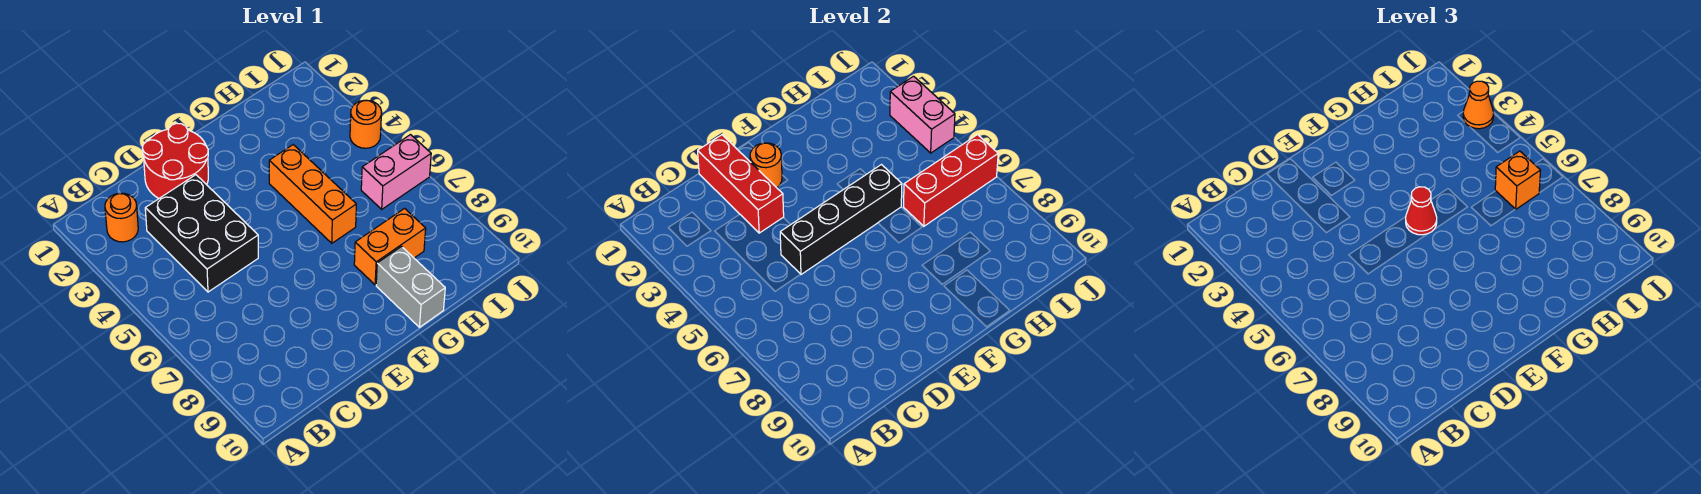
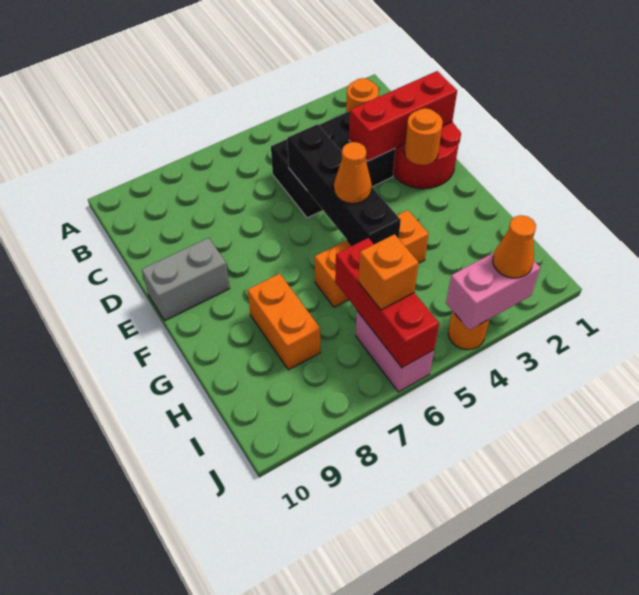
red 1x1 cone [1406,187,1437,235] -> orange 1x1 cone [334,142,372,203]
grey 1x2 brick [376,247,445,327] -> grey 1x2 brick moved to [142,238,230,321]

